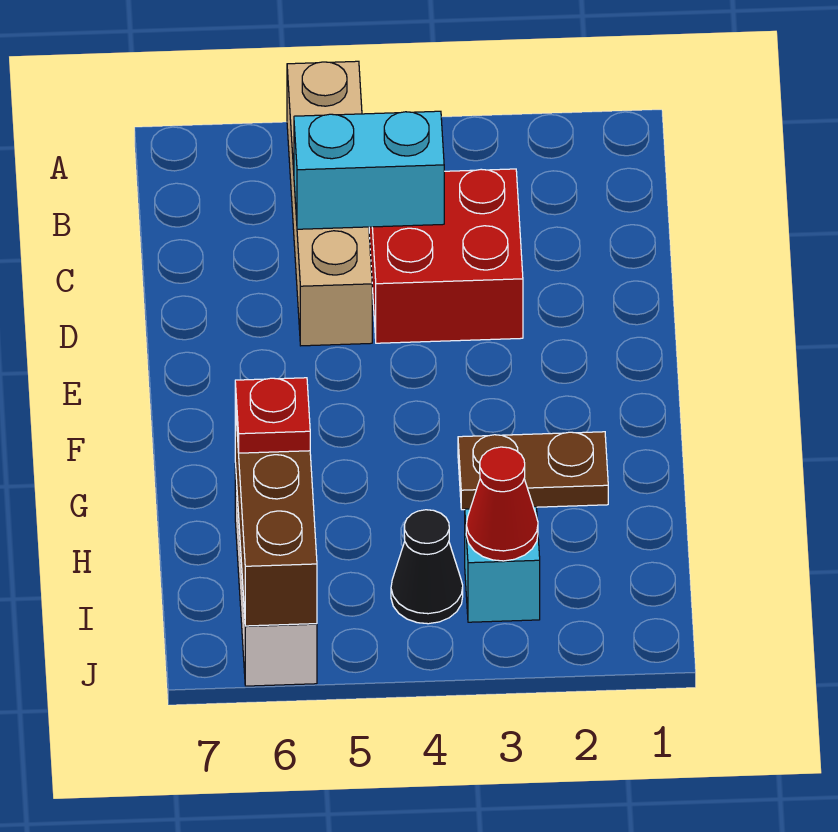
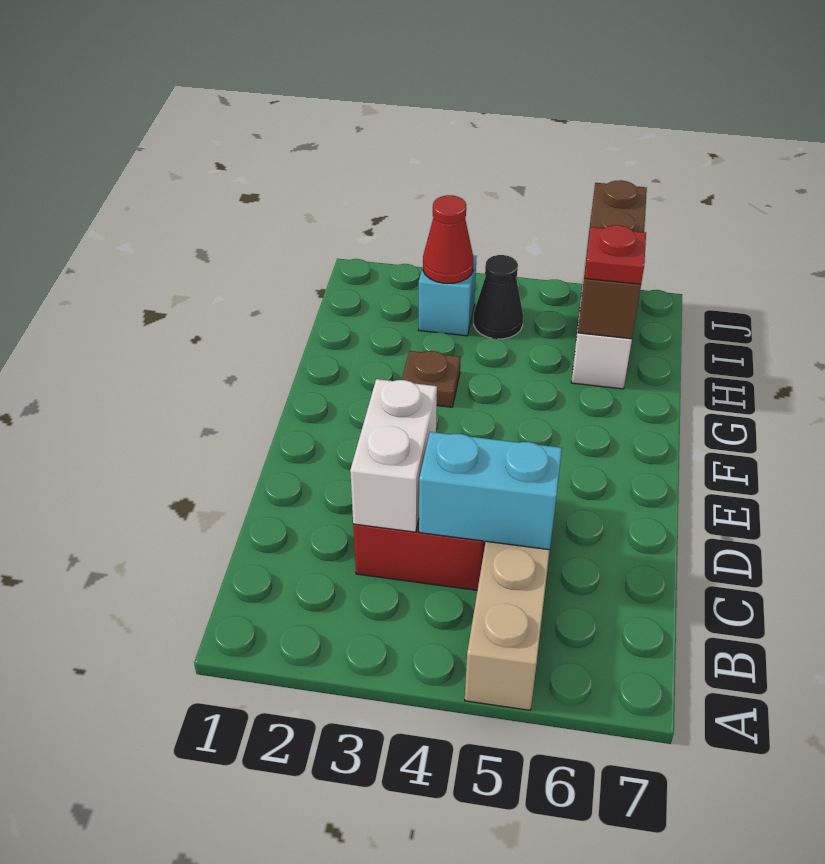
none -> white 1x2 brick [350,379,437,532]
brown 1x2 plate [458,432,608,510] -> brown 1x1 plate [402,351,461,407]

